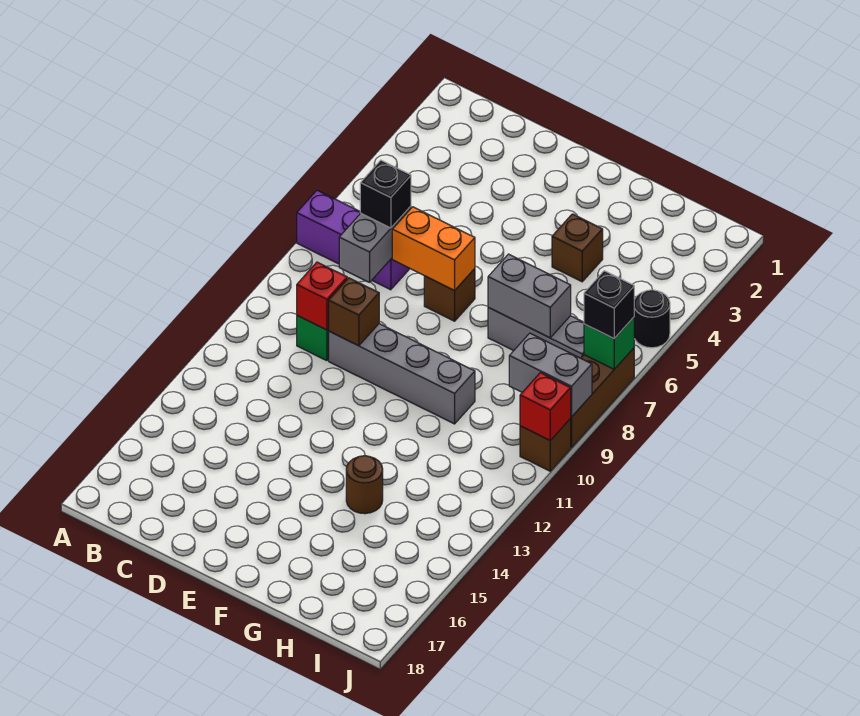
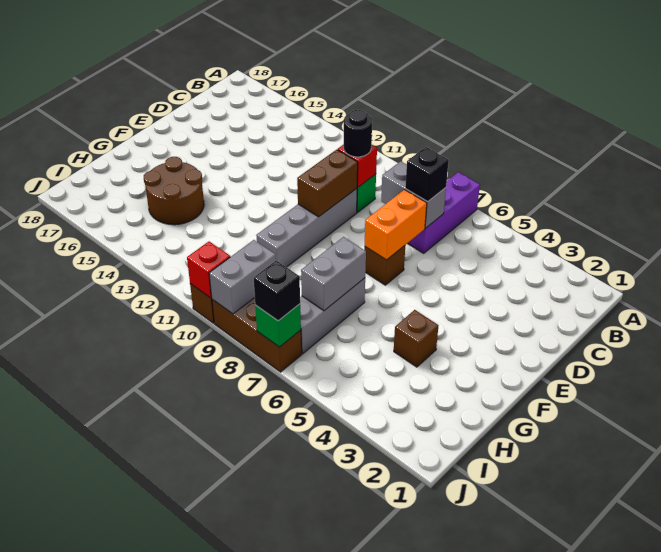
brown 1x1 brick [328,278,379,346] -> brown 1x2 brick [297,150,358,217]
brown 1x1 round brick [346,456,383,514] -> brown 2x2 round brick [144,157,204,225]
black 1x1 round brick [634,290,670,348] -> black 1x1 round brick moved to [344,110,372,157]

